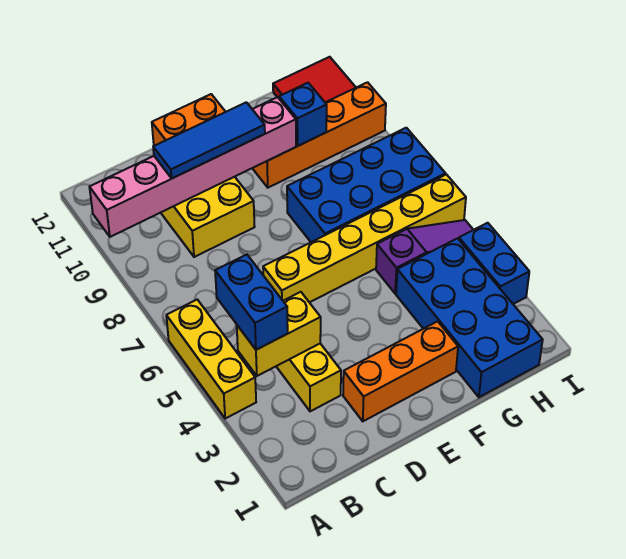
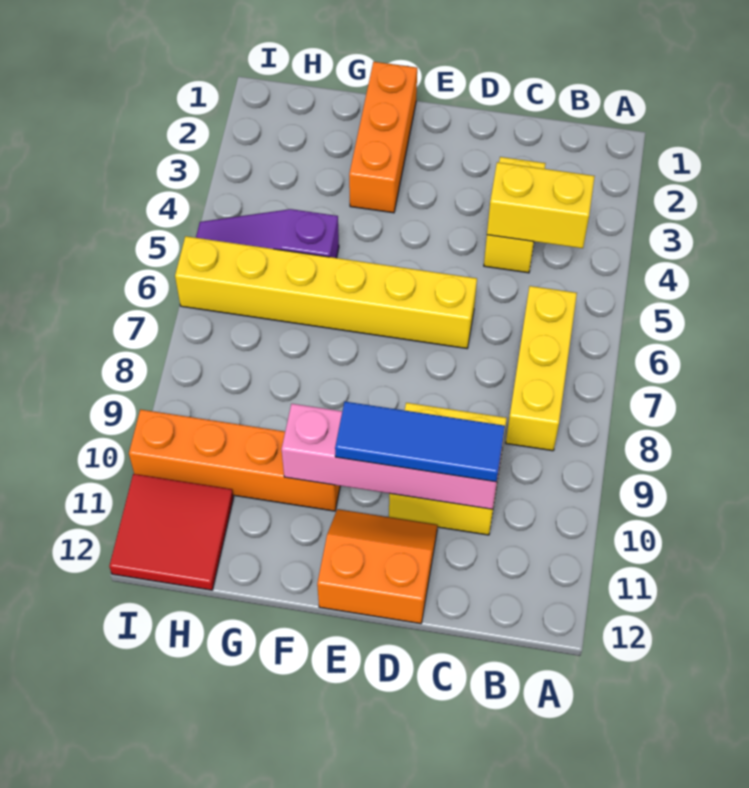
yellow 1x3 brick [166,300,256,419] -> yellow 1x3 brick moved to [506,286,577,451]
pink 1x6 brick [90,97,296,237] -> pink 1x4 brick [282,404,502,510]
blue 1x2 brick [215,255,288,350] -> none
orange 1x3 brick [343,321,458,421] -> orange 1x3 brick turned to [349,62,417,213]
blue 2x4 brick [287,128,445,242] -> none
blue 2x4 brick [396,238,543,397] -> none
blue 1x1 brick [279,83,327,146] -> none
blue 1x2 brick [459,223,529,304] -> none

